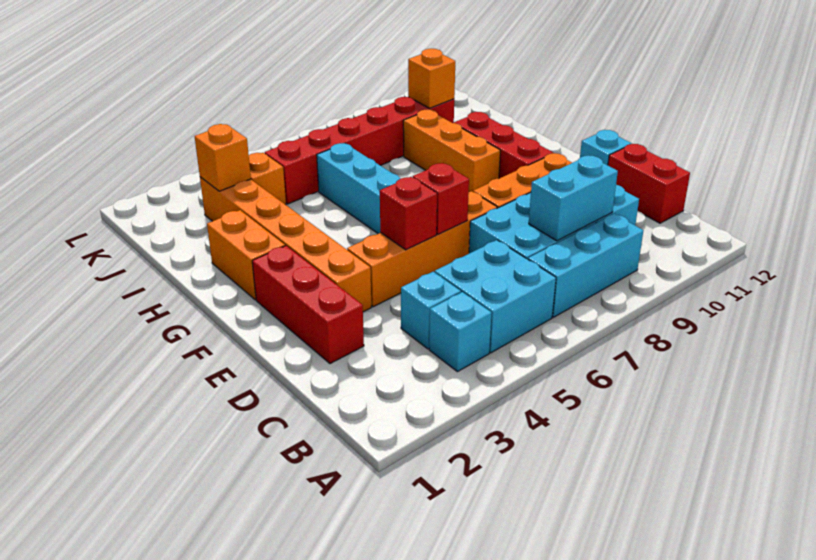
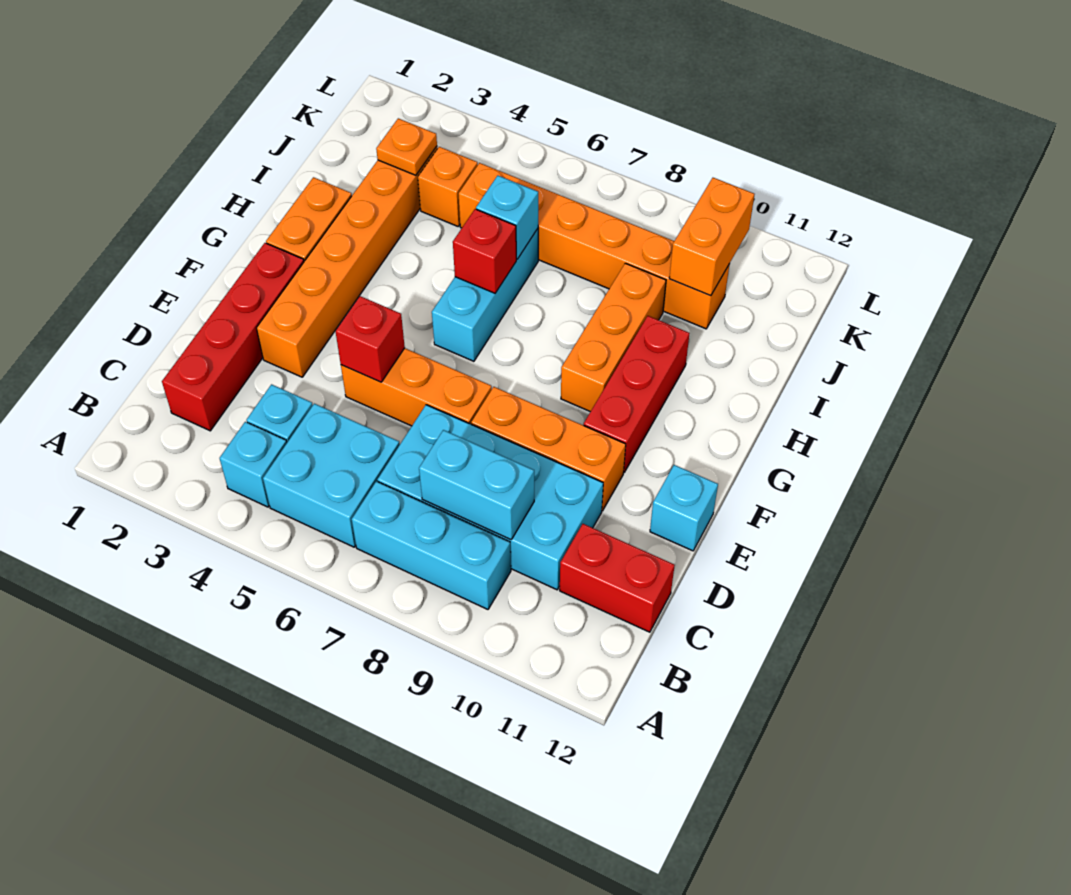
red 1x2 brick [608,144,690,223] -> red 1x2 brick turned to [560,524,675,632]
red 1x3 brick [252,246,364,364] -> red 1x4 brick [162,243,304,431]
orange 1x4 brick [347,191,497,307] -> orange 1x3 brick [341,348,492,426]
red 1x1 brick [413,163,469,235] -> red 1x1 brick moved to [453,209,516,293]
none -> cyan 1x1 brick [476,176,538,259]
orange 1x1 brick [195,124,251,191] -> orange 1x1 plate [376,118,437,175]
red 1x6 brick [265,97,454,204] -> orange 1x6 brick [459,163,730,329]
orange 1x1 brick [408,49,455,108] -> orange 1x2 brick [669,178,754,296]

